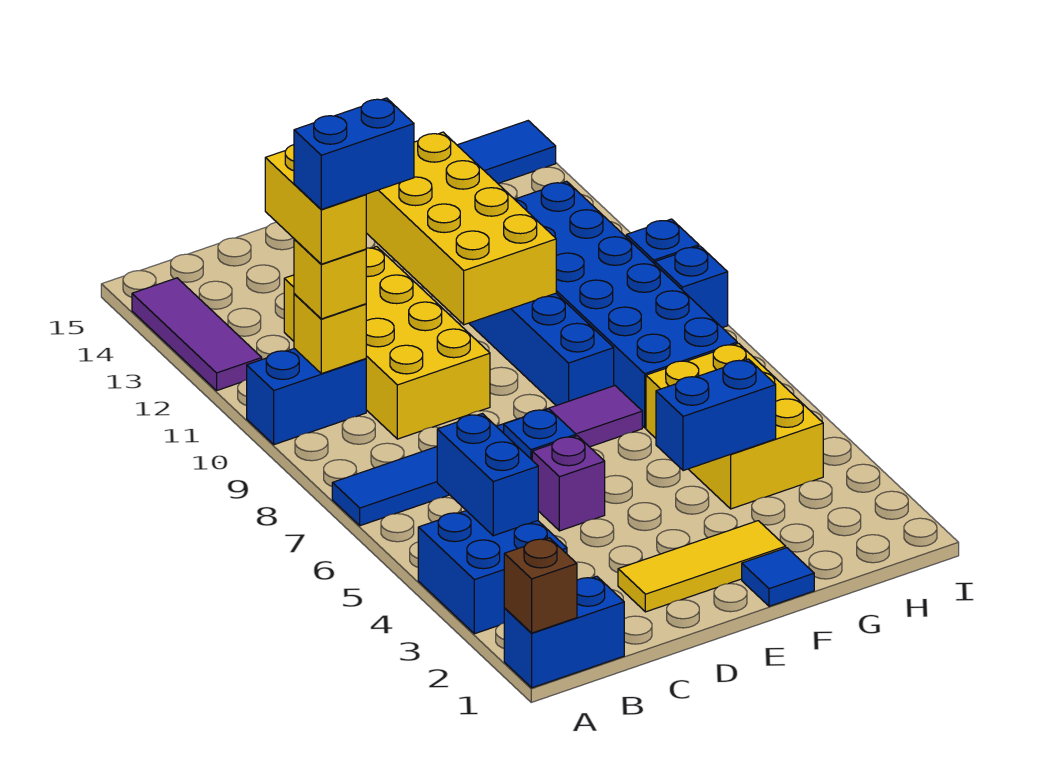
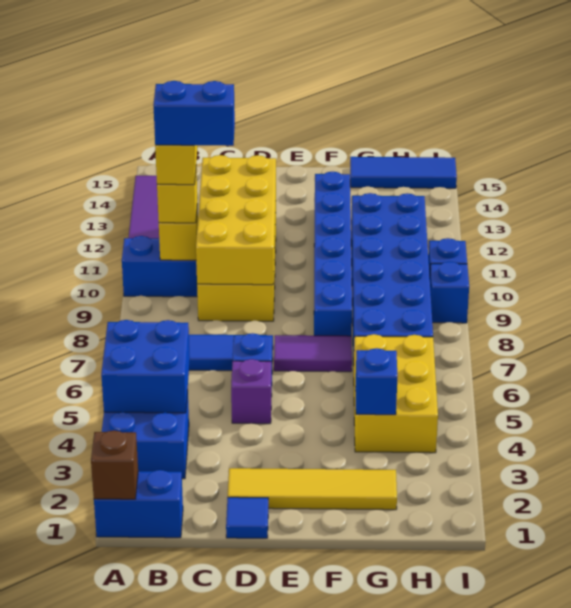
blue 1x2 brick [437,414,538,536] -> blue 2x2 brick [101,320,190,413]
yellow 1x3 tile [618,521,786,612] -> yellow 1x4 tile [228,468,397,510]
yellow 2x4 brick [366,132,556,325] -> yellow 2x4 brick moved to [196,155,276,285]
blue 1x1 tile [742,548,814,606] -> blue 1x1 tile moved to [226,497,268,538]
blue 1x2 brick [656,359,776,471] -> blue 1x1 brick [355,348,397,415]

